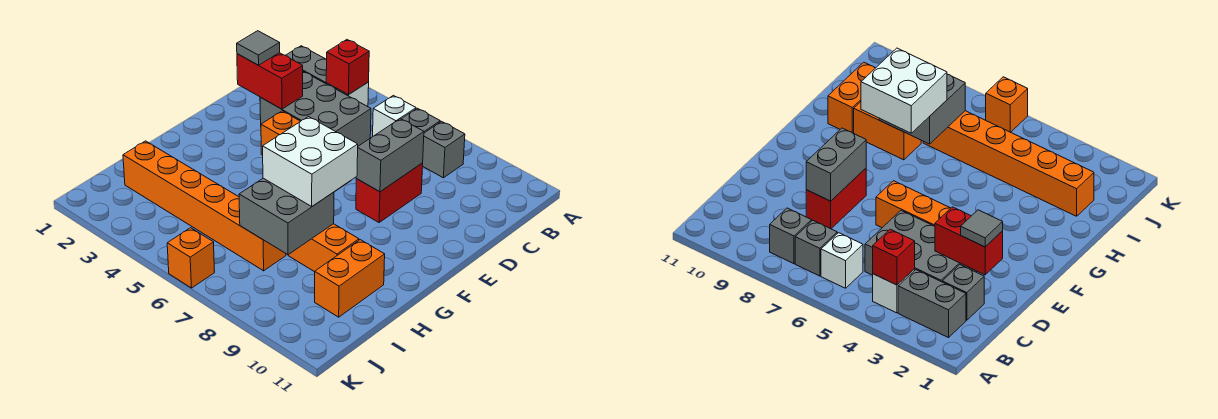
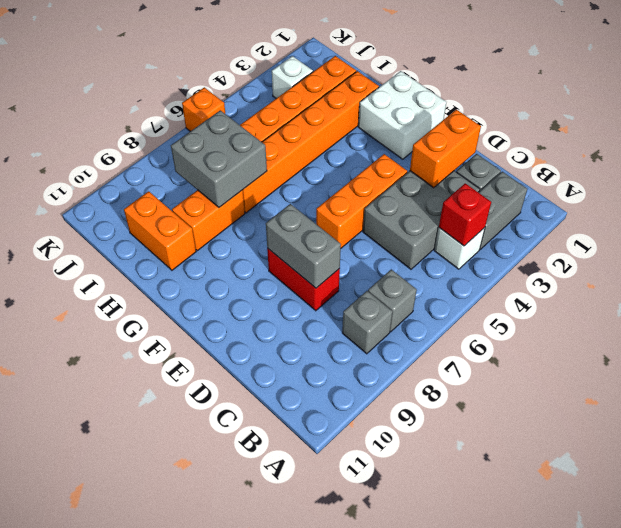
white 1x1 brick [373,95,416,136] -> white 1x1 brick moved to [272,56,313,98]
red 1x2 brick [237,53,303,109] -> orange 1x2 brick [410,110,481,188]
grey 1x1 tile [237,31,280,65] -> none
white 2x2 brick [263,117,358,206] -> white 2x2 brick moved to [358,71,446,159]
none -> orange 1x6 brick [243,71,379,213]

